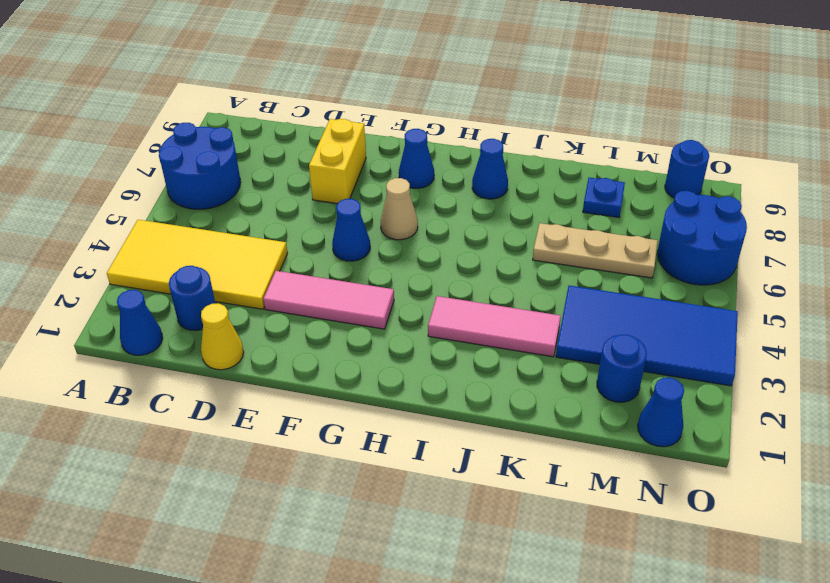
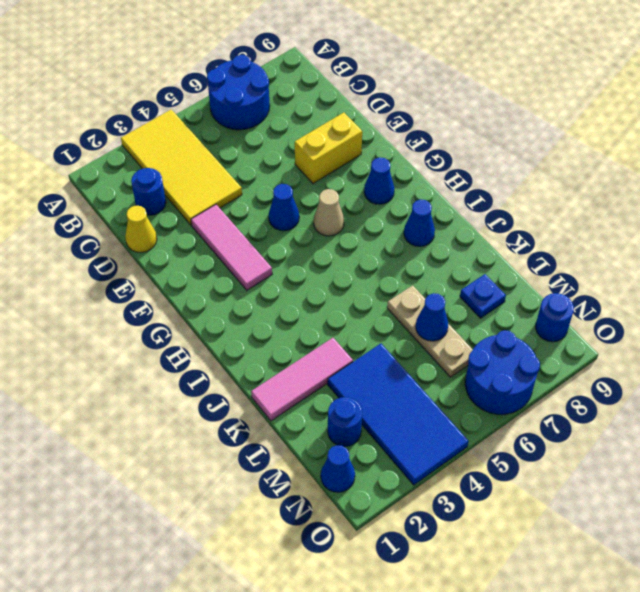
blue 1x1 cone [117,290,163,355] -> blue 1x1 cone moved to [416,293,448,341]
pink 1x3 tile [428,296,561,357] -> pink 1x3 tile turned to [251,338,353,421]

